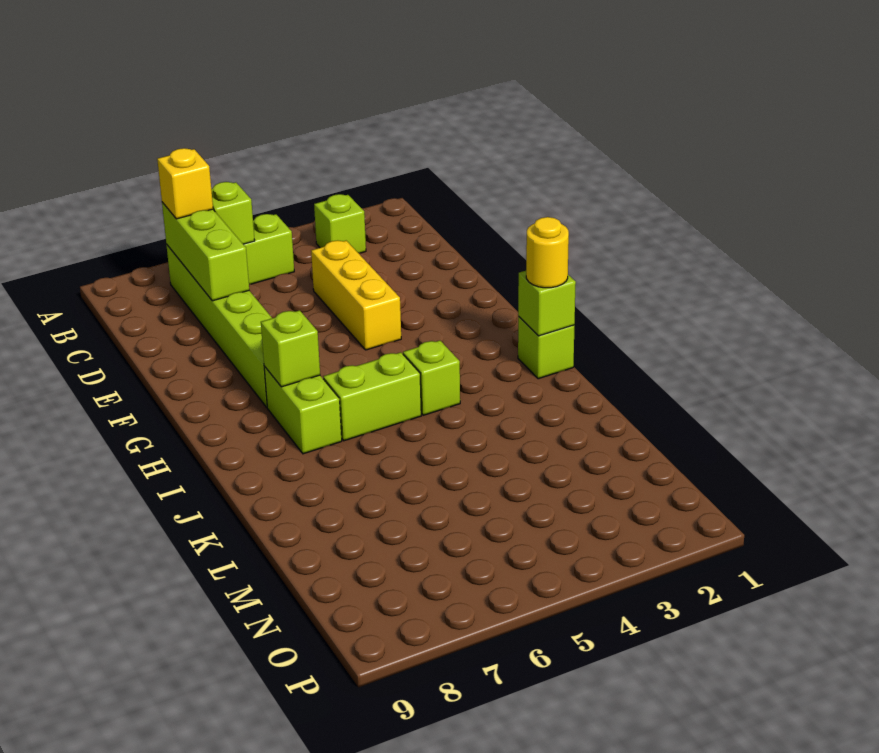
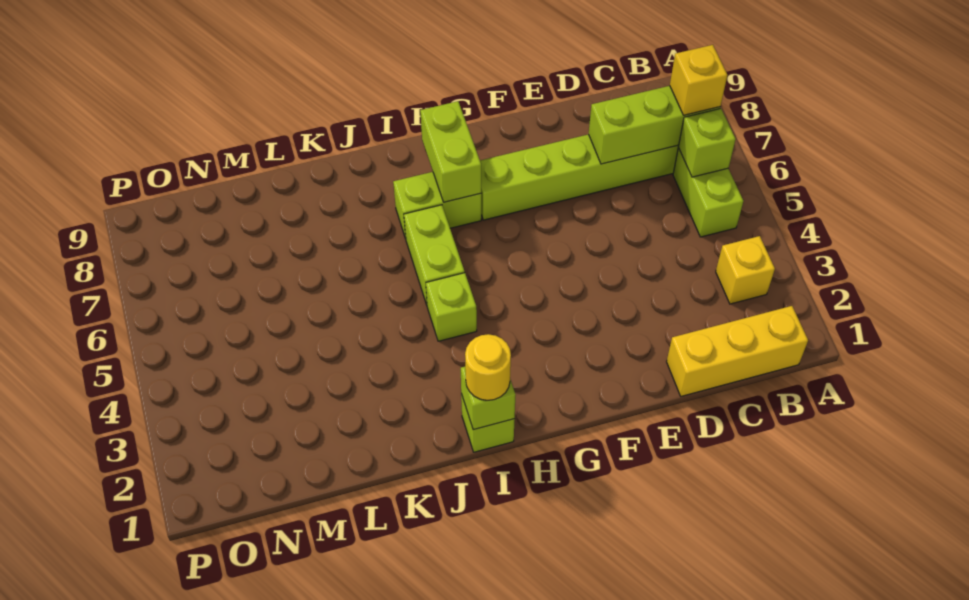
lime 1x1 brick [314,194,366,253] -> yellow 1x1 brick [716,236,775,304]
yellow 1x3 brick [311,240,401,350] -> yellow 1x3 brick moved to [667,306,808,396]
lime 1x1 brick [261,310,320,387] -> lime 1x2 brick [420,101,481,202]

